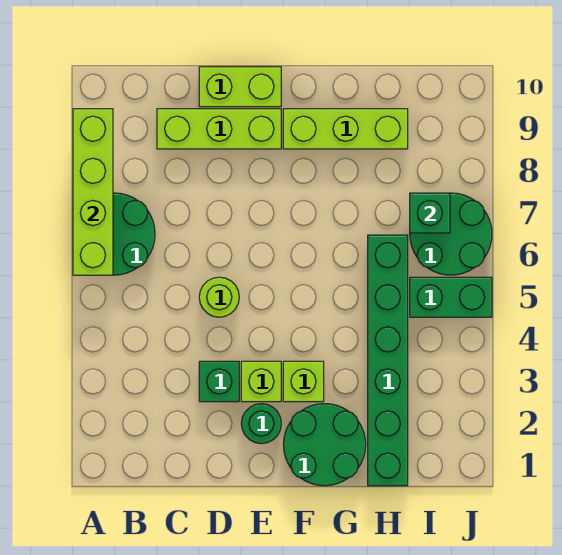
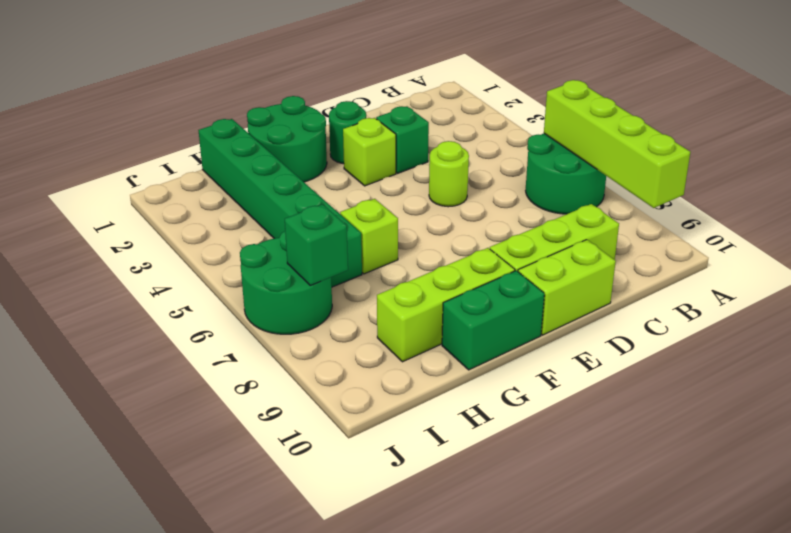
lime 1x1 brick [283,361,324,402] -> lime 1x1 brick moved to [340,199,398,274]
green 1x2 brick [410,277,492,317] -> green 1x2 brick moved to [442,271,544,370]

